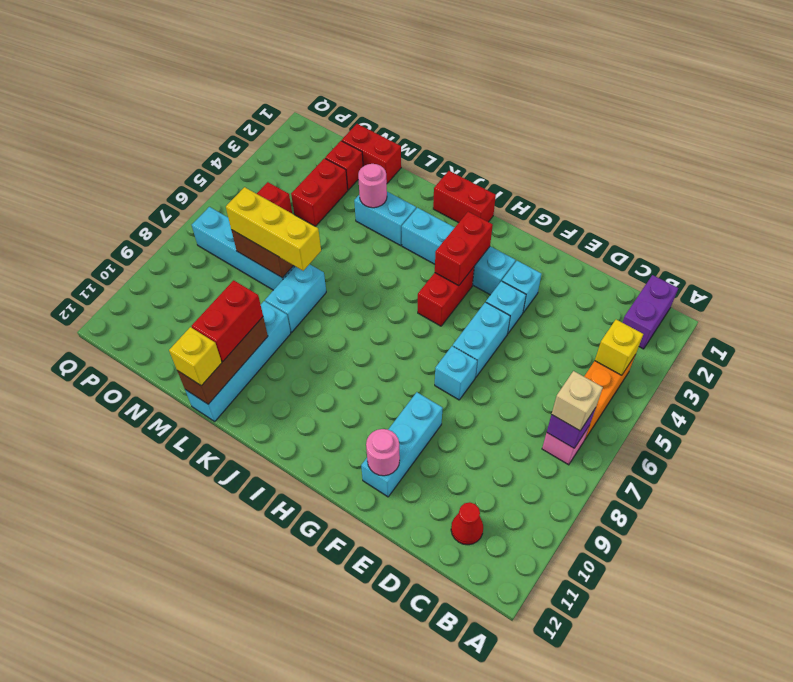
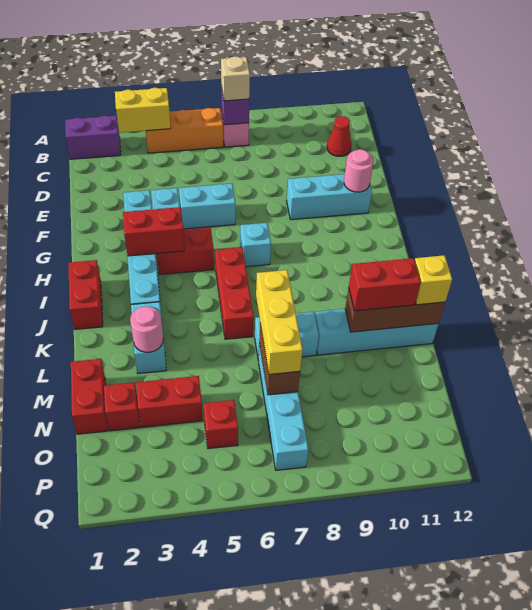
yellow 1x1 brick [595,320,643,375] -> yellow 1x2 brick [115,88,171,133]
cyan 1x1 brick [435,346,477,400] -> cyan 1x1 brick moved to [240,223,271,267]
none -> red 1x3 brick [215,247,254,339]

